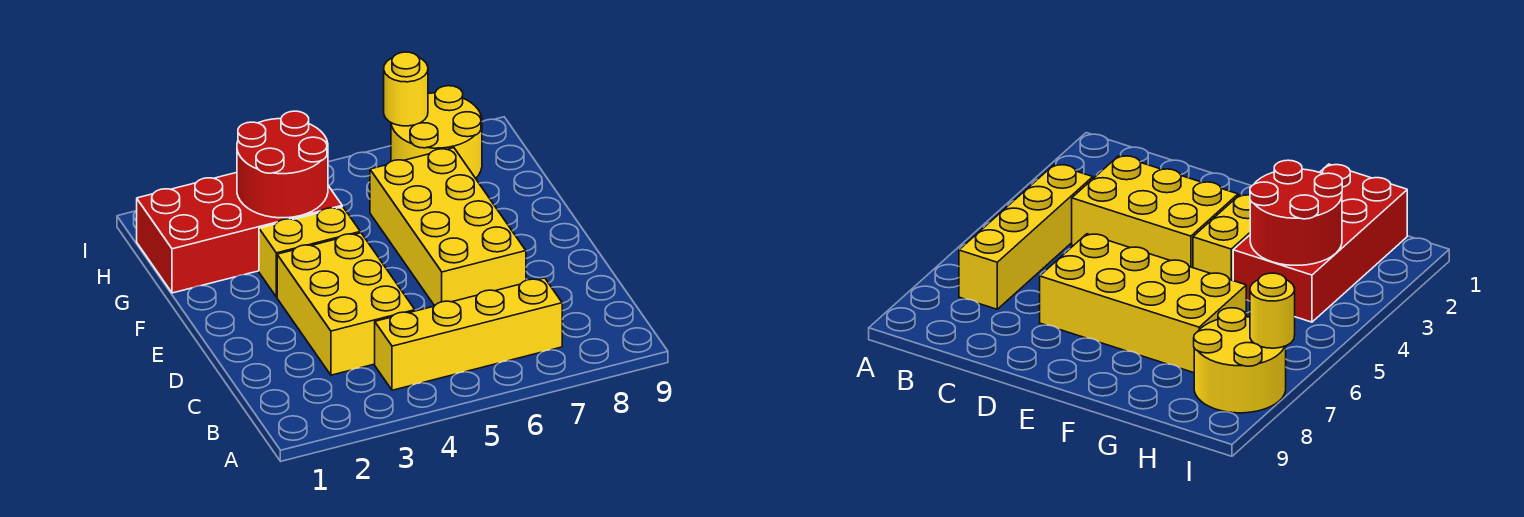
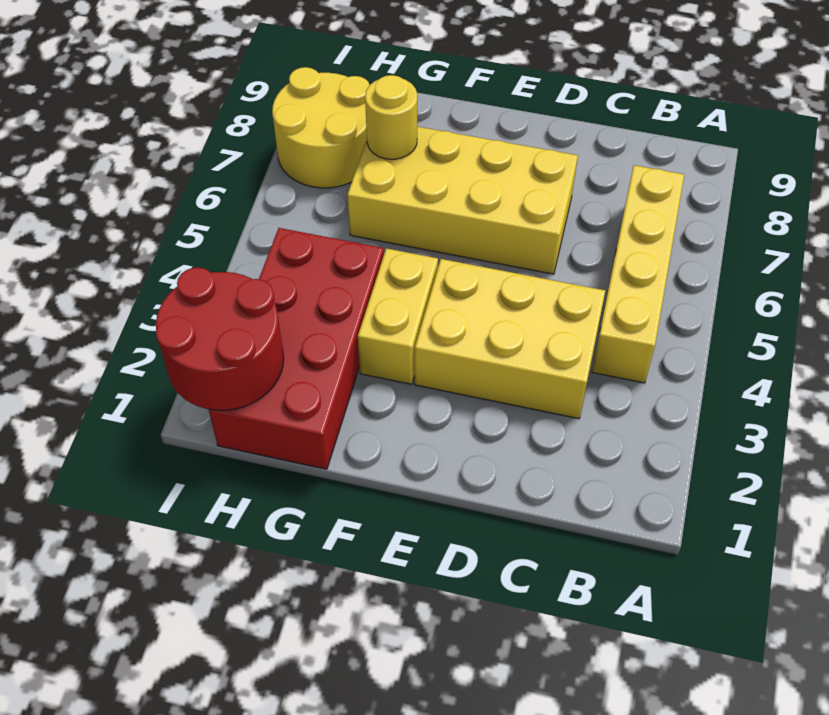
red 2x2 round brick [237,111,328,218] -> red 2x2 round brick moved to [156,267,284,410]
yellow 1x1 round brick [384,52,428,126] -> yellow 1x1 round brick moved to [365,75,417,159]

